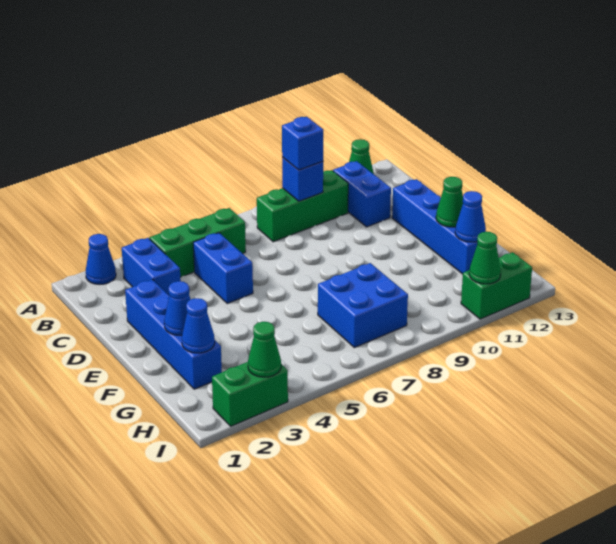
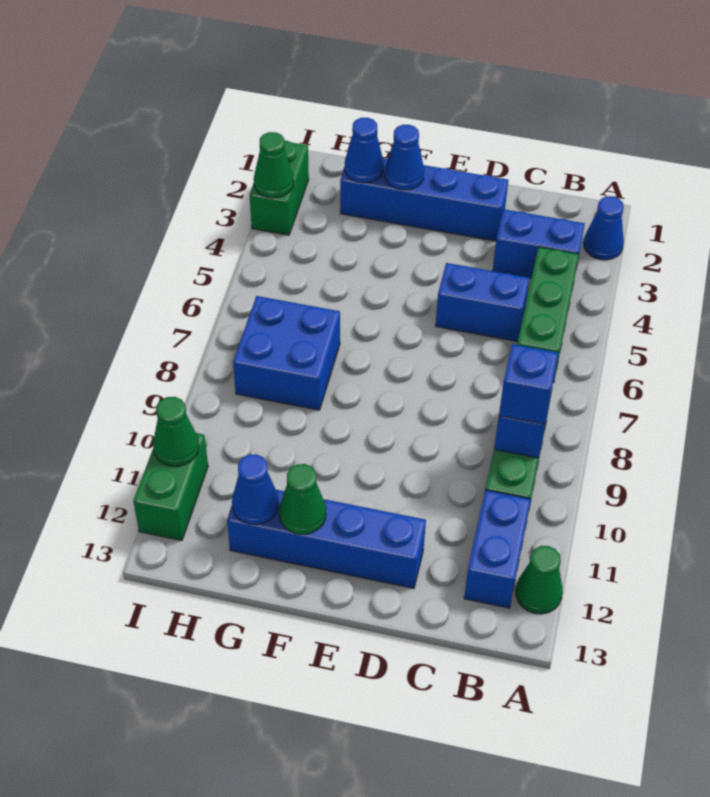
blue 1x2 brick [333,161,391,227] -> blue 1x2 brick turned to [464,490,531,608]

